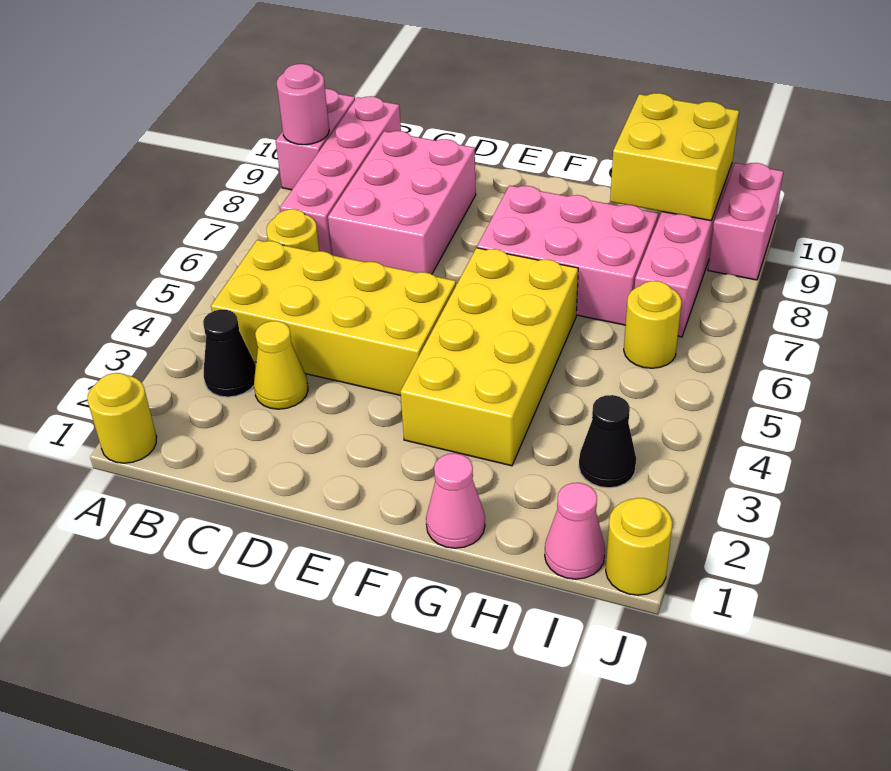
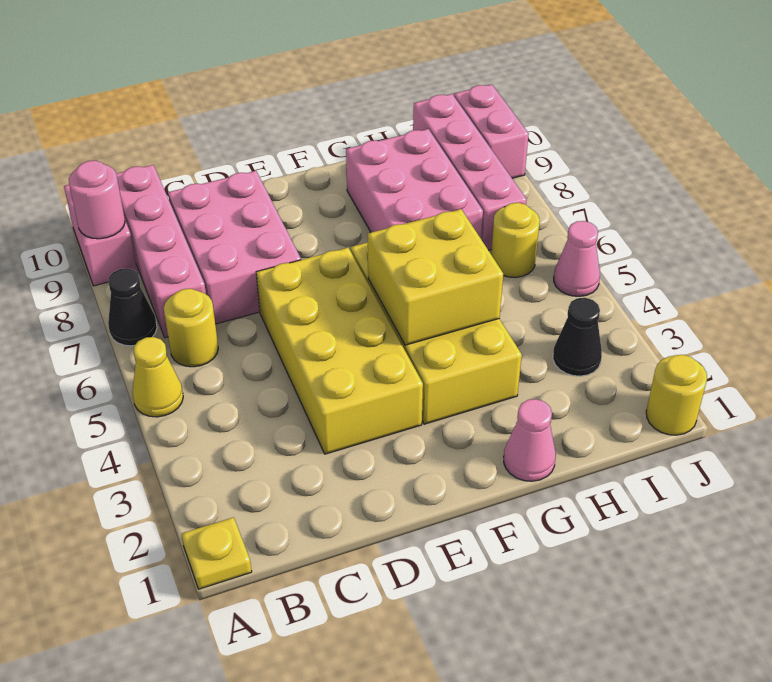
yellow 1x1 round brick [88,373,157,463] -> yellow 1x1 plate [181,517,252,589]
black 1x1 cone [203,310,256,397] -> black 1x1 cone moved to [108,269,157,346]
yellow 2x4 brick [211,240,456,396] -> yellow 2x4 brick turned to [256,248,423,454]
yellow 1x1 cone [254,321,308,409] -> yellow 1x1 cone moved to [132,337,183,417]
pink 2x3 brick [477,186,658,325] -> pink 2x3 brick turned to [346,129,483,238]
yellow 2x2 brick [610,93,739,221] -> yellow 2x2 brick moved to [368,209,503,345]
pink 1x1 cone [545,483,605,579] -> pink 1x1 cone moved to [554,221,600,296]

